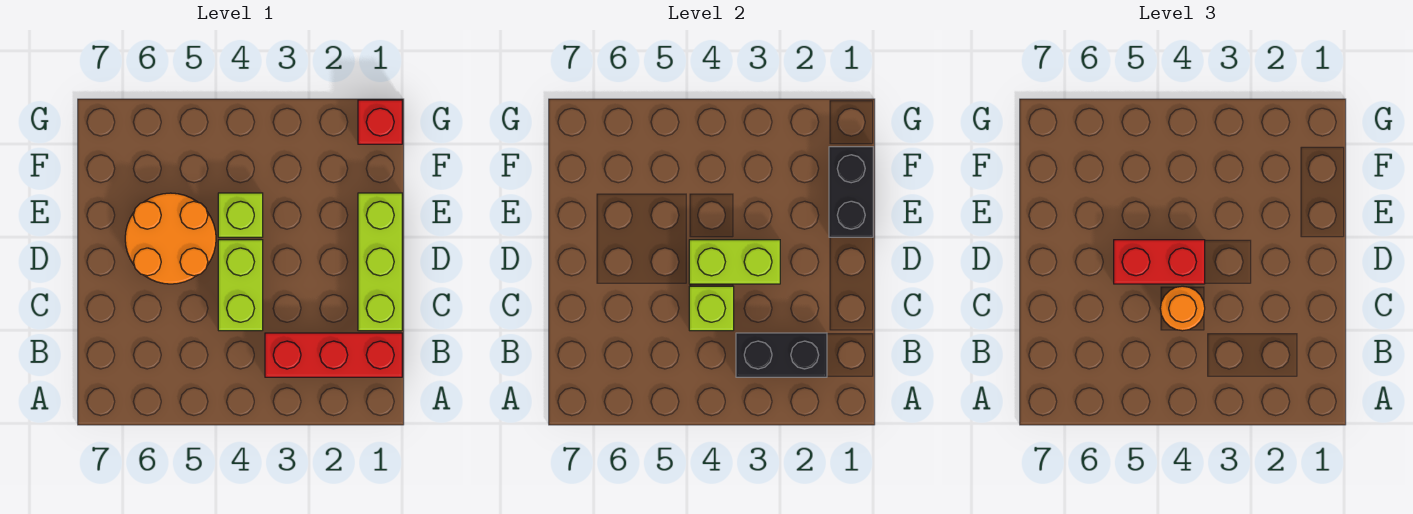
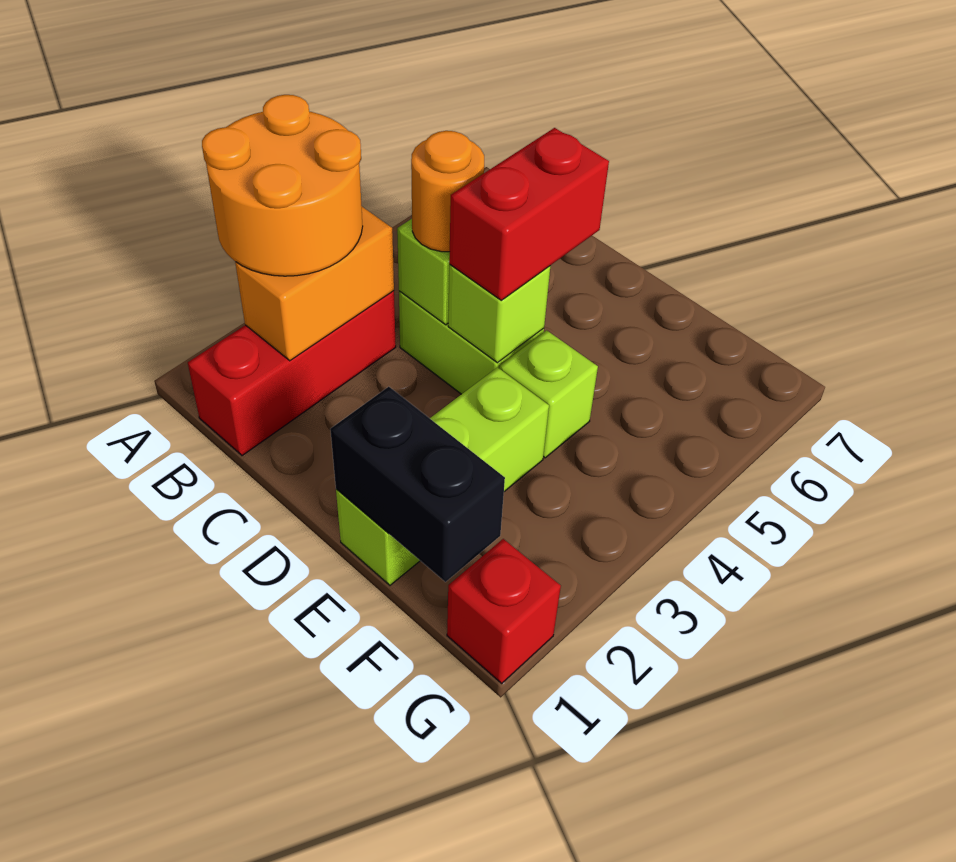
black 1x2 brick [736,333,827,377] -> orange 1x2 brick [235,207,394,361]
lime 1x3 brick [358,193,402,331] -> lime 1x3 brick turned to [336,367,549,585]
lime 1x2 brick [689,240,780,284] -> lime 1x1 brick [448,265,550,363]
orange 2x2 round brick [125,193,216,284] -> orange 2x2 round brick moved to [202,95,363,276]

